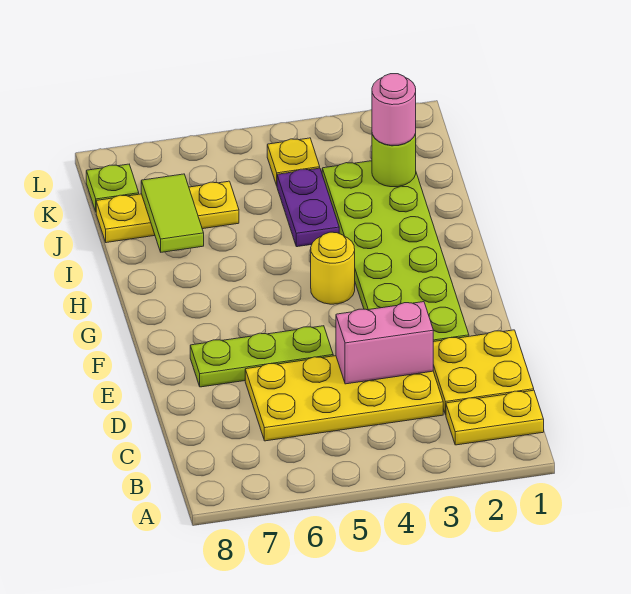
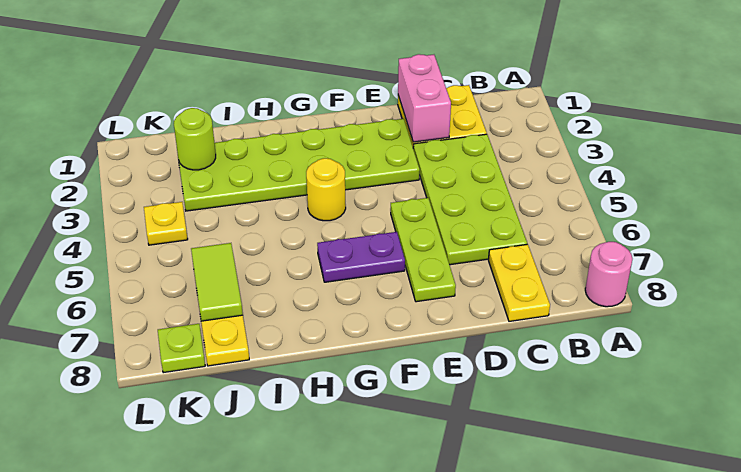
yellow 1x2 plate [446,390,544,445] -> yellow 1x2 plate moved to [488,244,550,321]
yellow 2x4 plate [245,356,443,441] -> lime 2x4 plate [413,134,527,265]
pink 1x2 brick [336,302,433,384] -> pink 1x2 brick moved to [398,54,451,142]
purple 1x2 plate [277,168,339,247] -> purple 1x2 plate moved to [317,232,405,282]
lime 1x2 tile [141,174,204,252] -> lime 1x2 tile turned to [191,243,243,321]
pink 1x1 round brick [372,74,416,145] -> pink 1x1 round brick moved to [585,242,632,307]

